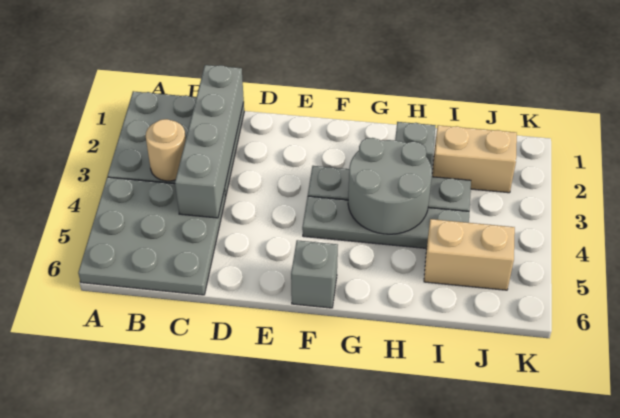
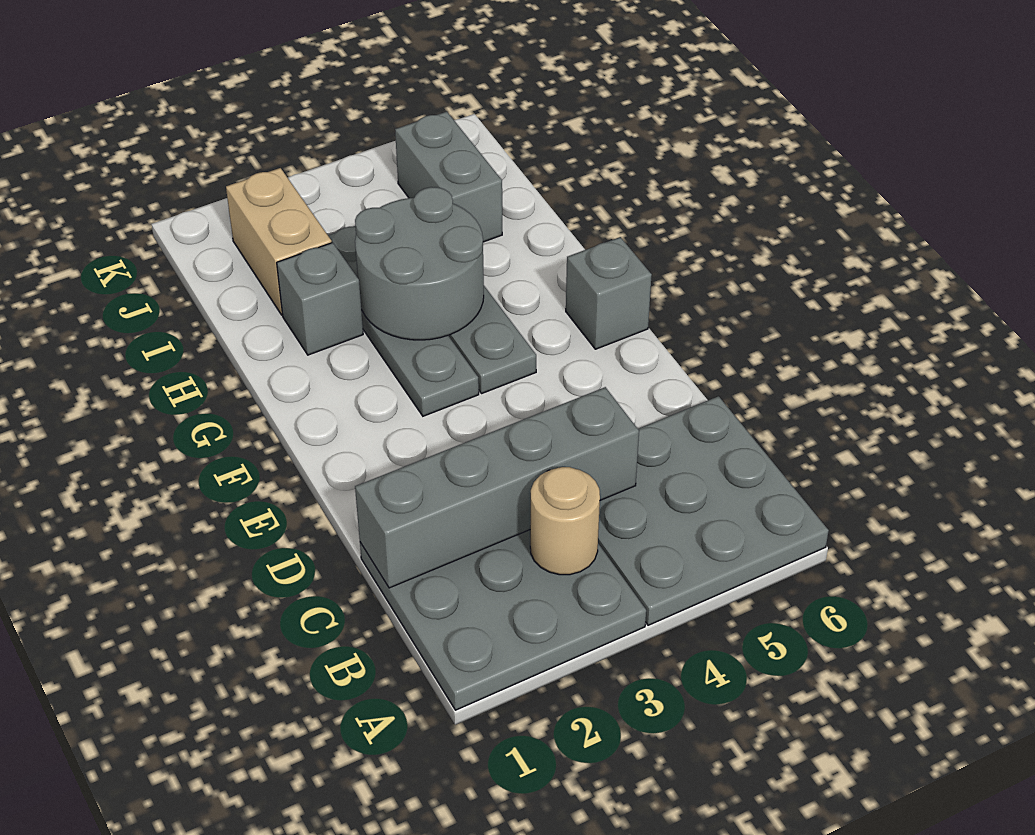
tan 1x2 brick [424,219,515,290] -> grey 1x2 brick [395,111,502,242]

